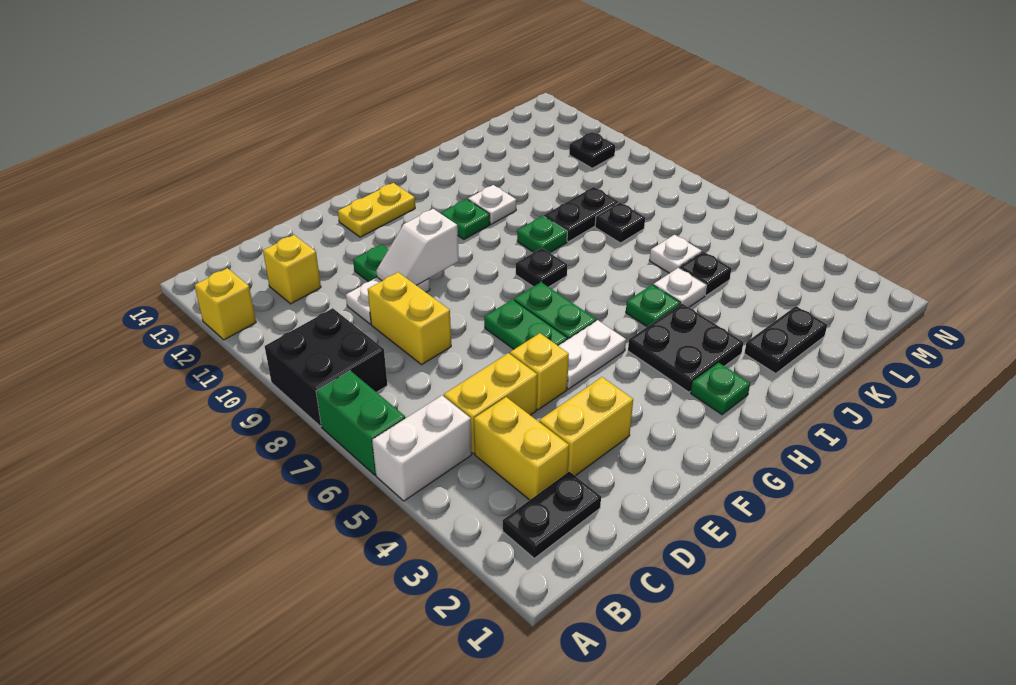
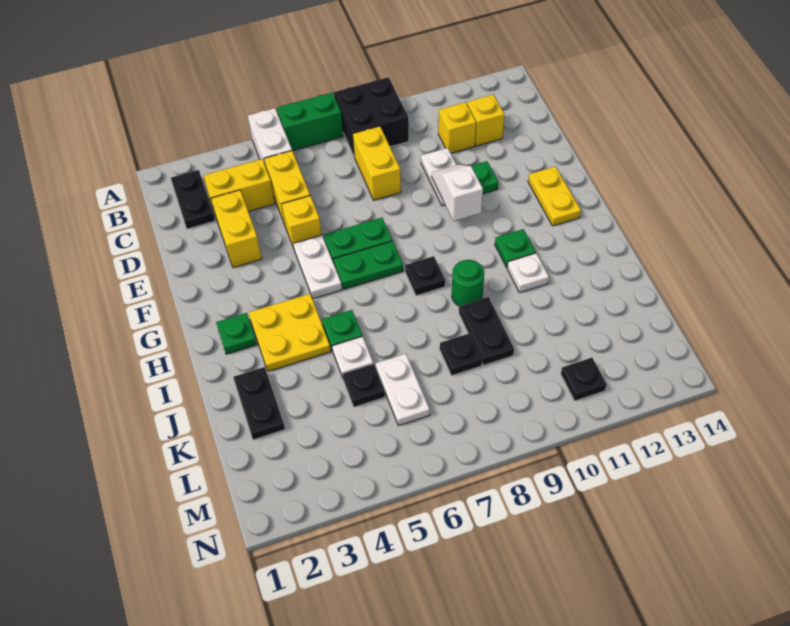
yellow 1x1 brick [195,268,256,340] -> yellow 1x1 brick moved to [438,102,476,153]
yellow 1x2 brick [368,272,451,365] -> yellow 1x2 brick turned to [353,126,401,200]
black 2x2 plate [628,304,744,392] -> yellow 2x2 plate [248,294,331,371]
green 1x1 plate [517,216,567,253] -> green 1x1 round brick [452,260,484,306]
white 1x1 plate [649,235,702,273] -> white 1x2 plate [375,354,430,426]

